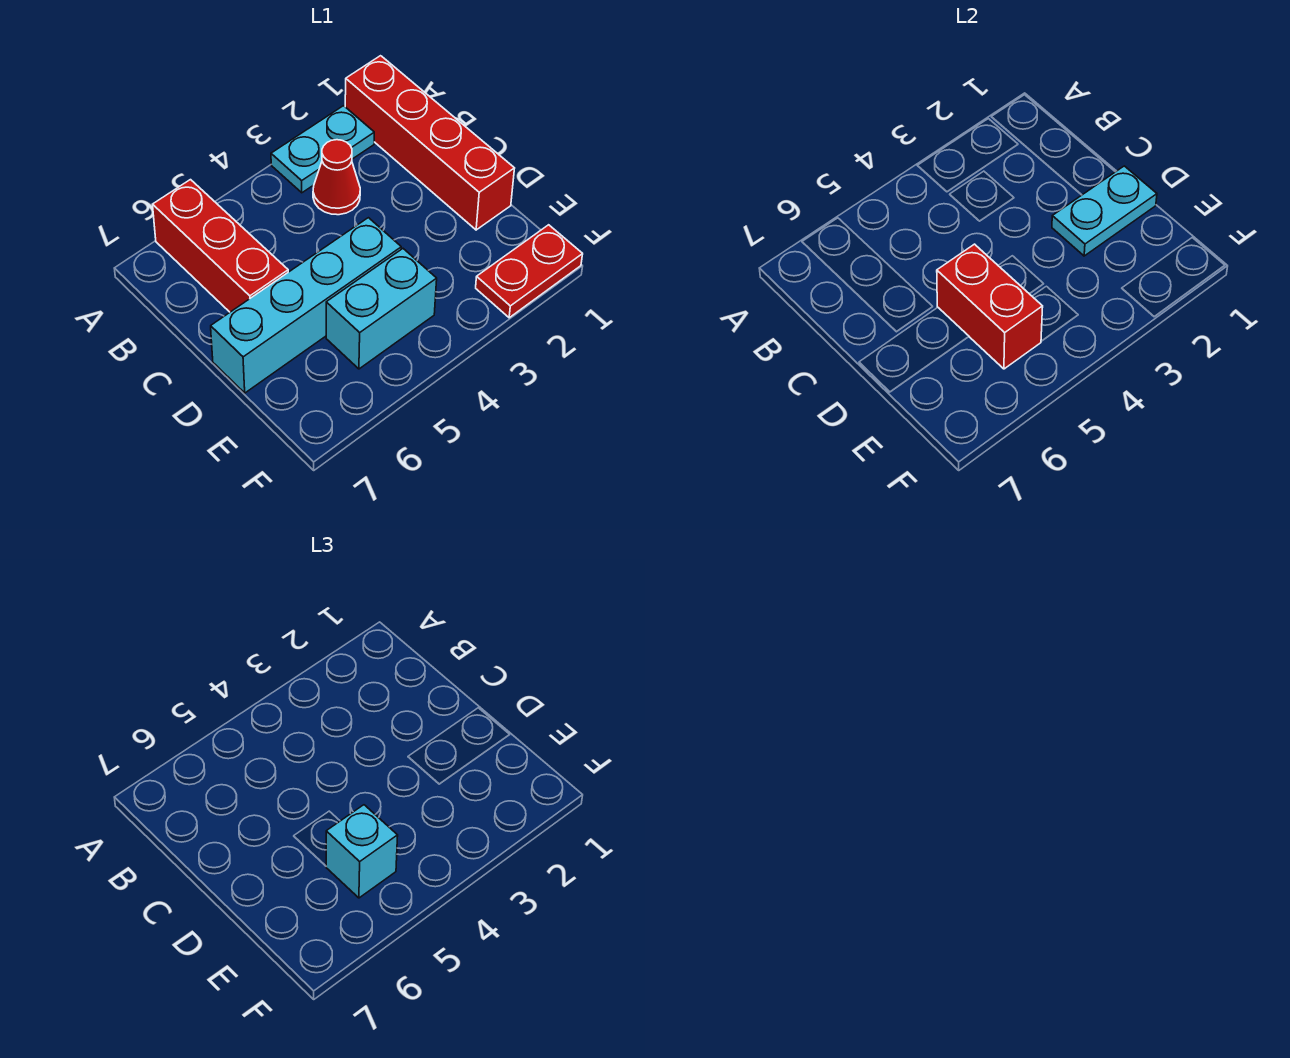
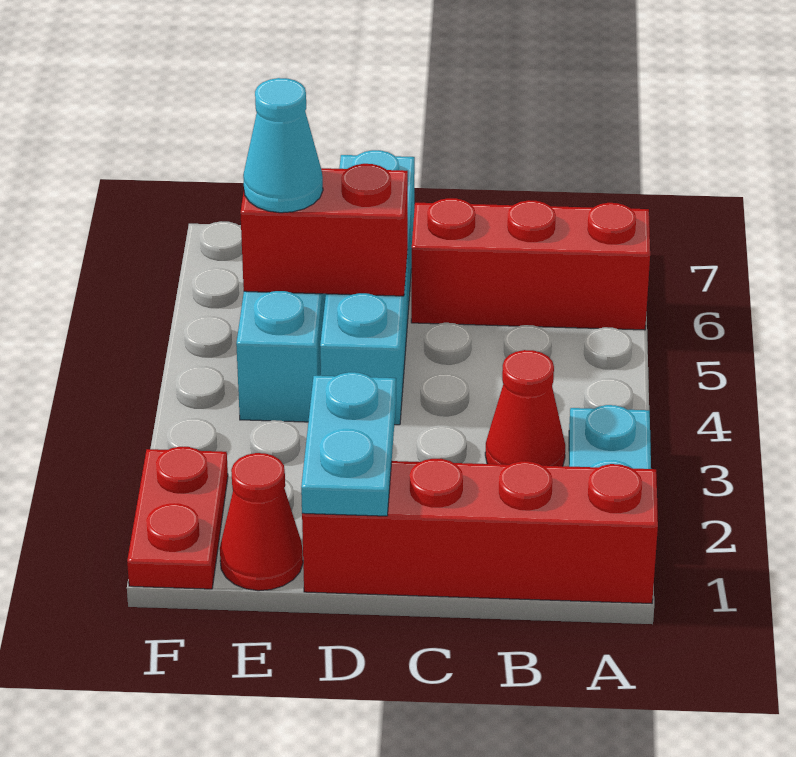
none -> red 1x1 cone [220,453,303,591]
cyan 1x1 brick [326,805,398,898] -> cyan 1x1 cone [243,78,323,213]

